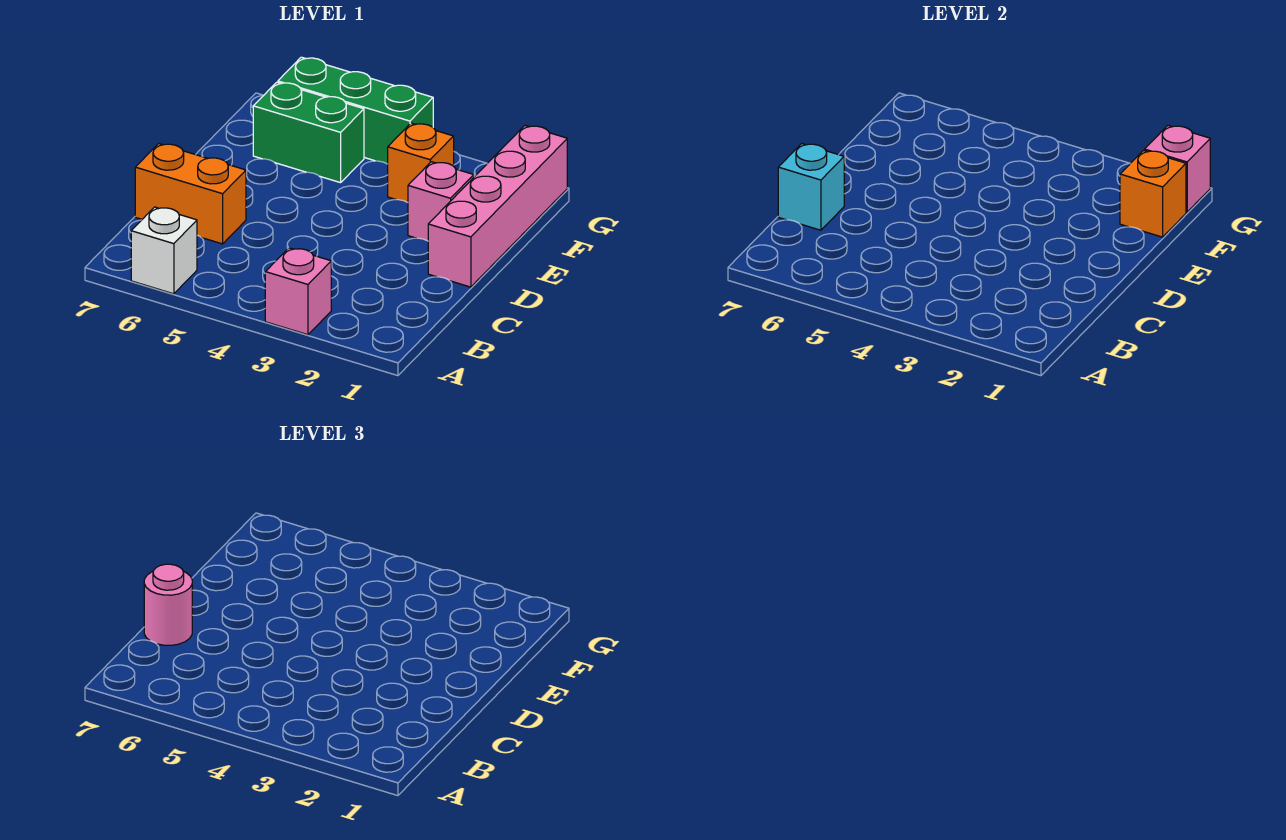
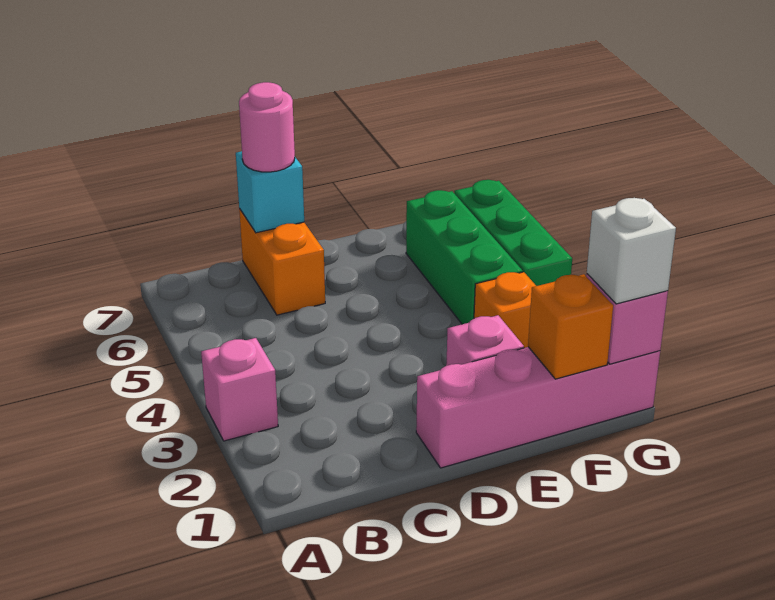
white 1x1 brick [131,207,197,294] -> white 1x1 brick moved to [587,198,676,304]
green 1x2 brick [253,82,364,183] -> green 1x3 brick [406,190,523,324]

